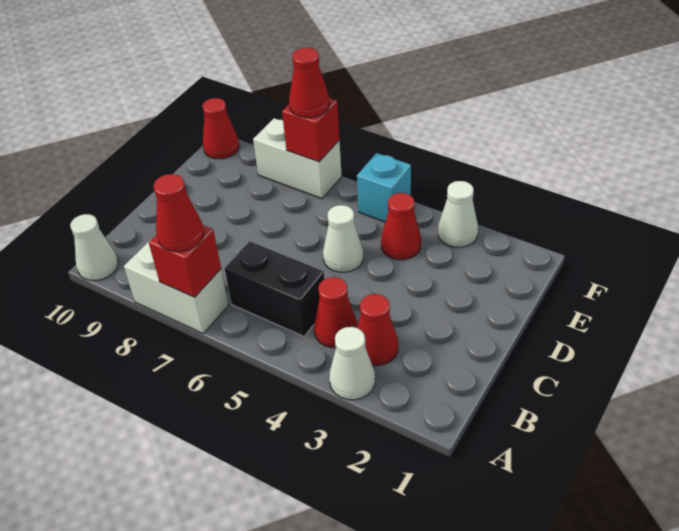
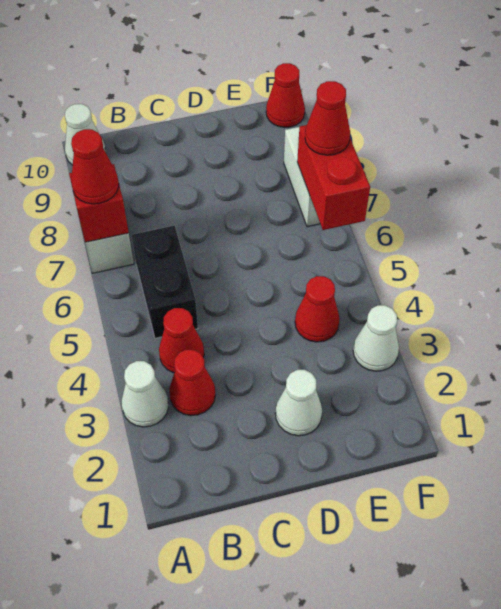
white 1x1 cone [323,205,364,272] -> white 1x1 cone moved to [275,370,322,436]
cyan 1x1 brick [357,153,411,222] -> none
red 1x1 brick [282,98,339,162] -> red 1x2 brick [297,125,370,230]

